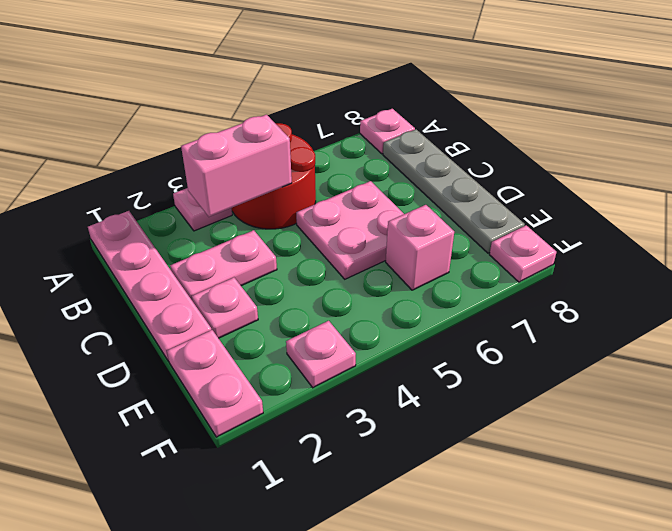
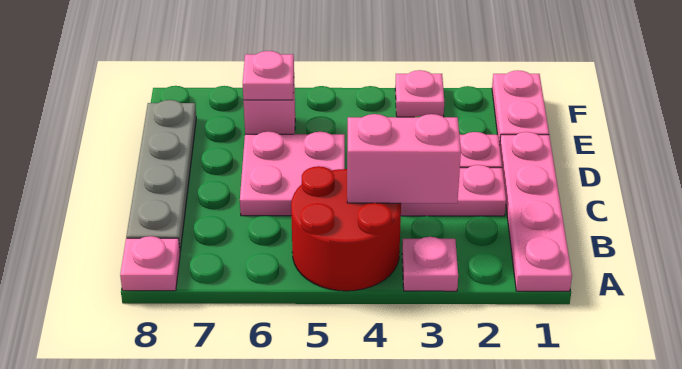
pink 1x1 plate [489,225,556,282] -> pink 1x1 plate moved to [243,51,294,100]

